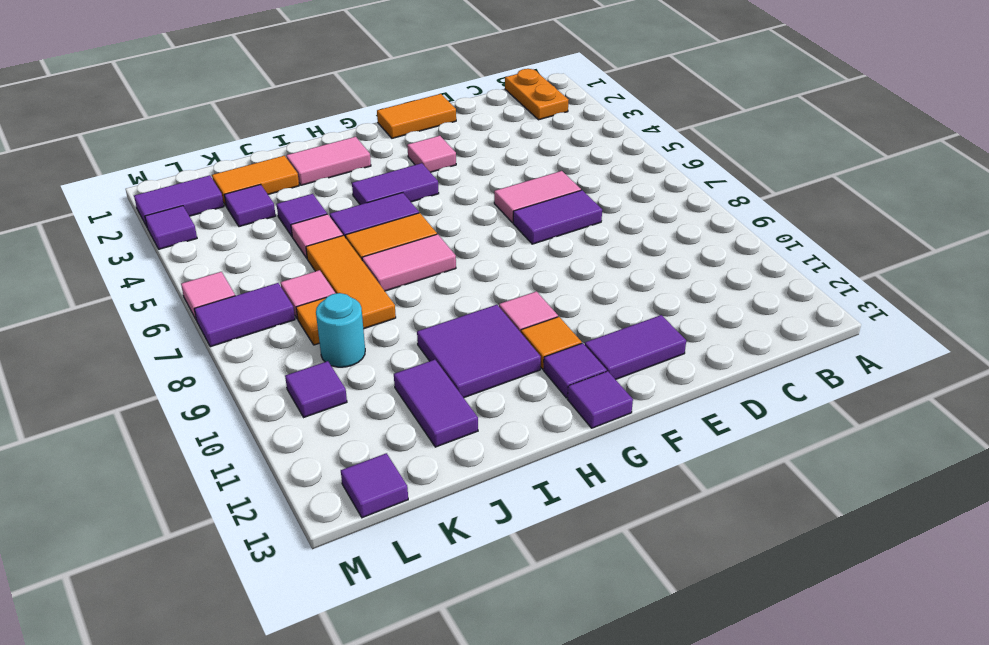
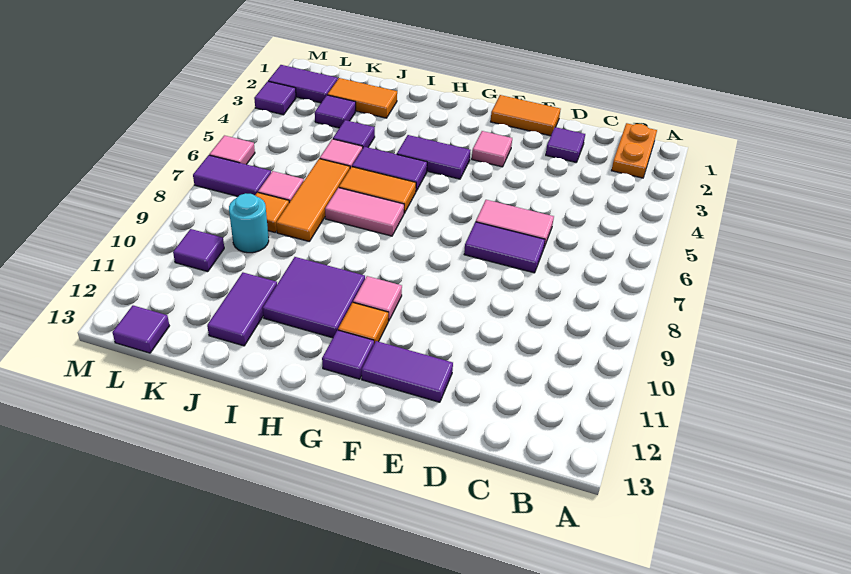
purple 1x1 tile [568,371,633,428] -> purple 1x1 tile moved to [546,127,585,162]
pink 1x2 tile [286,137,371,185] -> none

